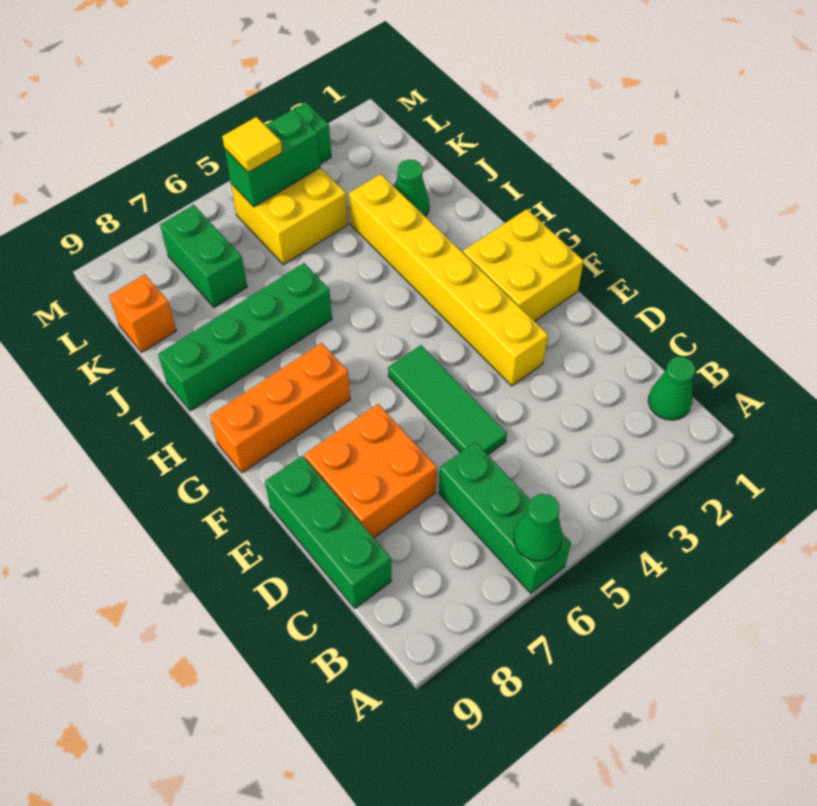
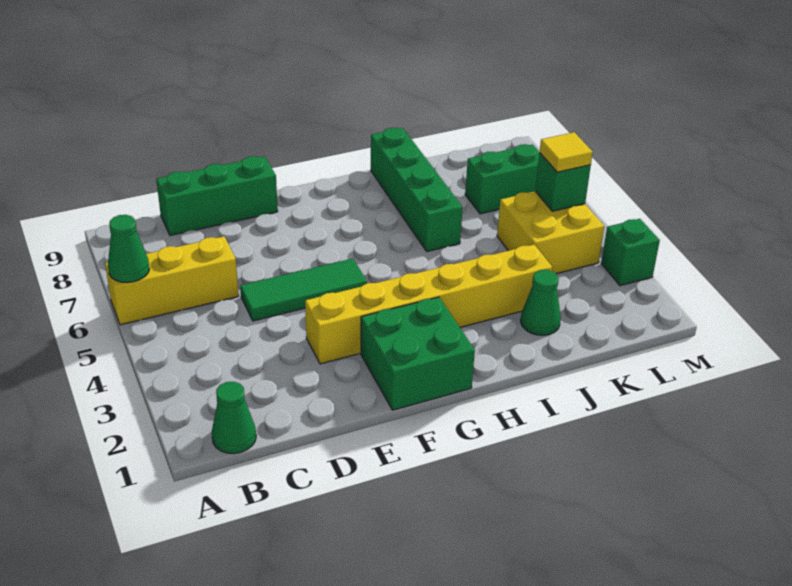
green 1x3 brick [439,442,571,593] -> yellow 1x3 brick [105,236,239,325]
orange 2x2 brick [304,404,437,538] -> none
yellow 2x2 brick [463,209,584,321] -> green 2x2 brick [361,297,475,410]
orange 1x3 brick [210,343,350,473] -> none
orange 1x1 brick [109,275,176,352] -> none
green 1x2 brick [225,109,321,207] -> green 1x1 brick [535,153,591,211]

